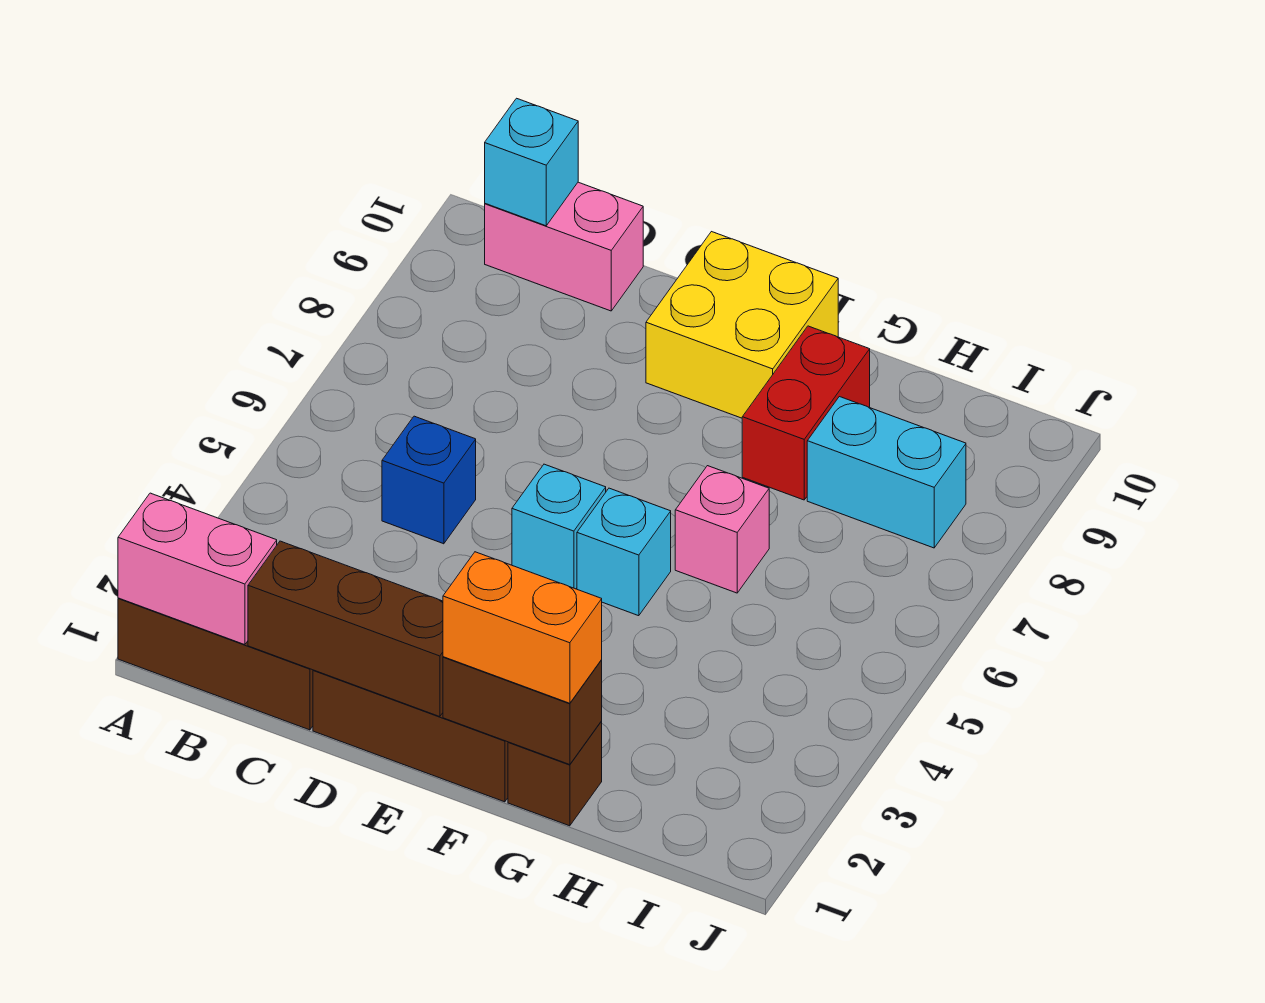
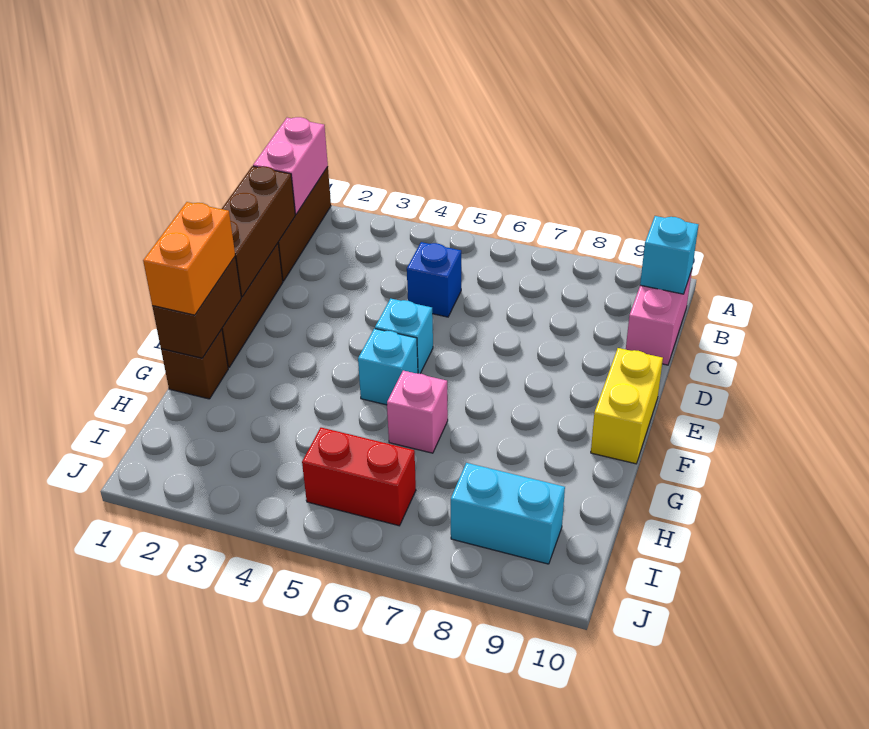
yellow 2x2 brick [646,232,838,418] -> yellow 1x2 brick [591,348,663,464]
red 1x2 brick [742,326,870,500] -> red 1x2 brick moved to [302,428,416,526]
cyan 1x2 brick [807,397,966,548] -> cyan 1x2 brick turned to [451,463,565,564]

